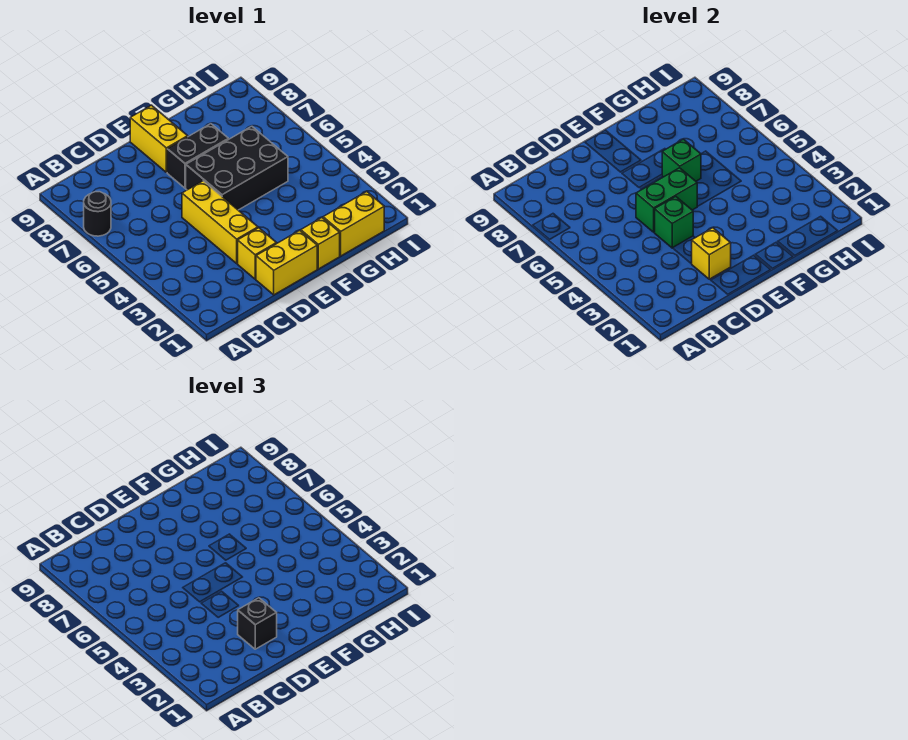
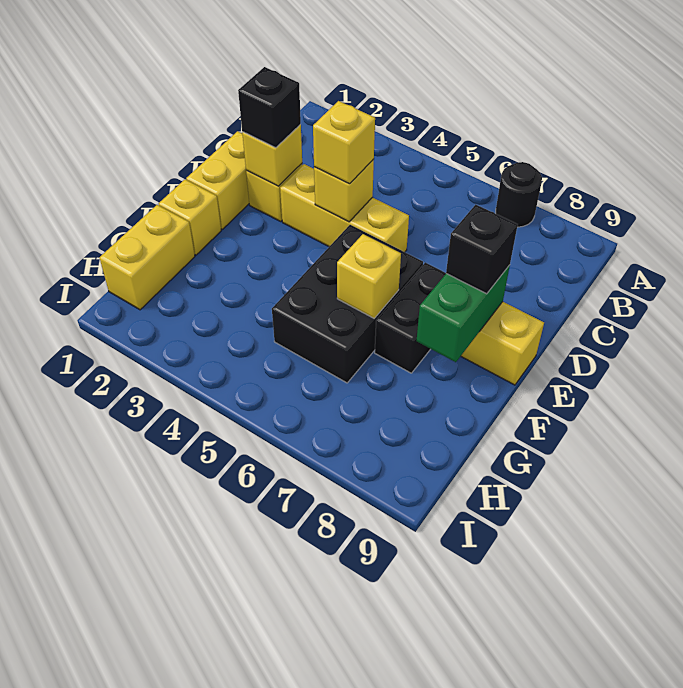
green 1x1 brick [655,197,693,248] -> yellow 1x1 brick [314,159,374,222]
none -> yellow 1x1 brick [313,101,375,184]
green 1x2 brick [636,168,697,232] -> green 1x2 brick moved to [416,265,510,362]
none -> black 1x1 brick [446,204,518,294]
green 1x1 brick [662,139,701,181] -> yellow 1x1 brick [337,234,401,318]

